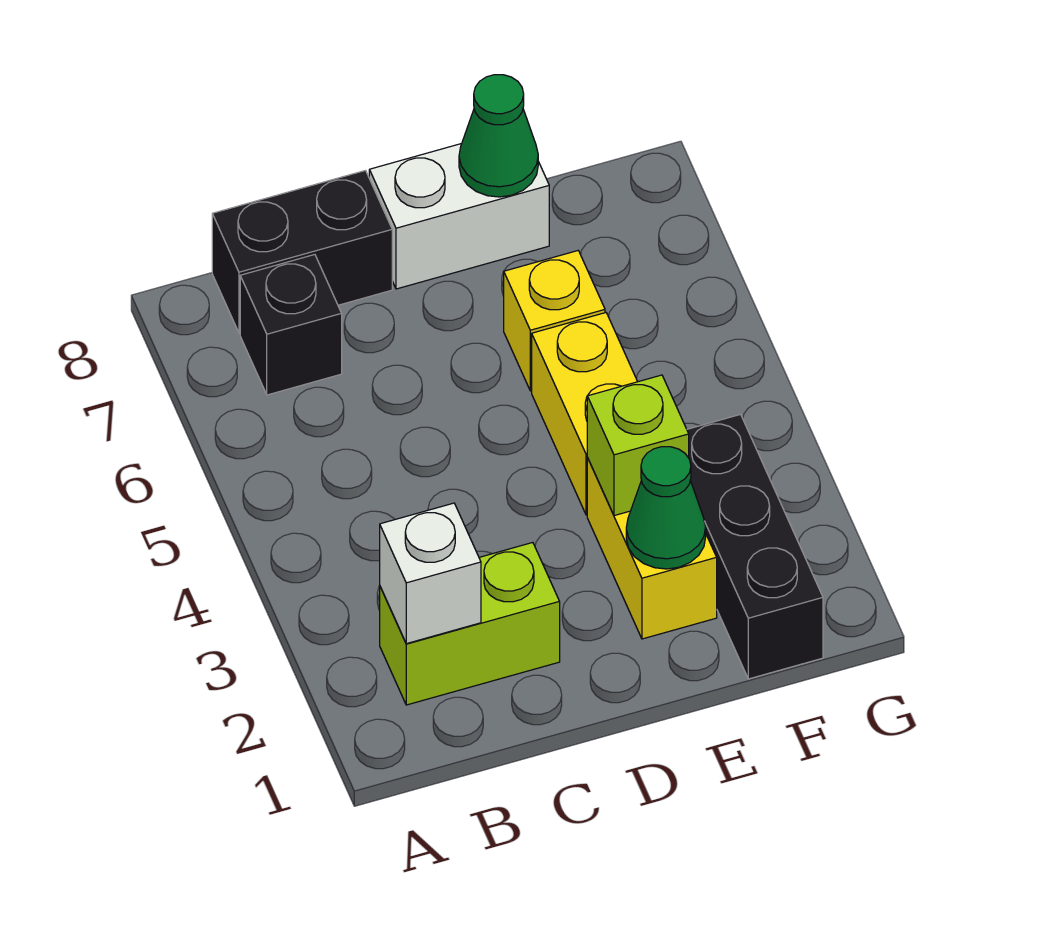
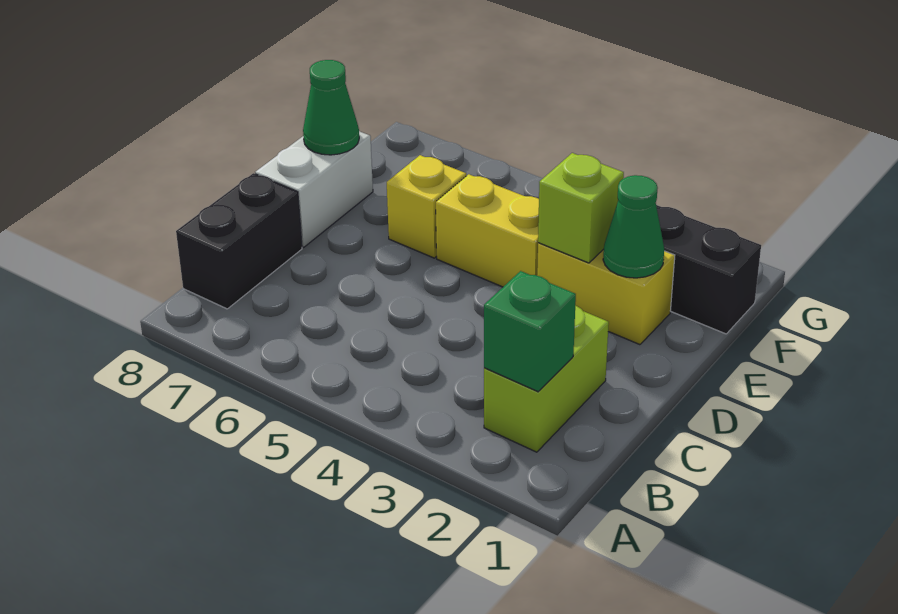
white 1x1 brick [380,503,481,644] -> green 1x1 brick [484,271,576,392]
black 1x1 brick [240,255,342,395] -> none

